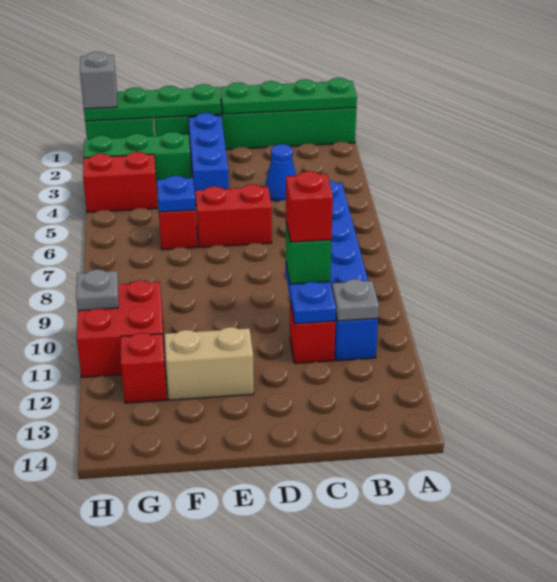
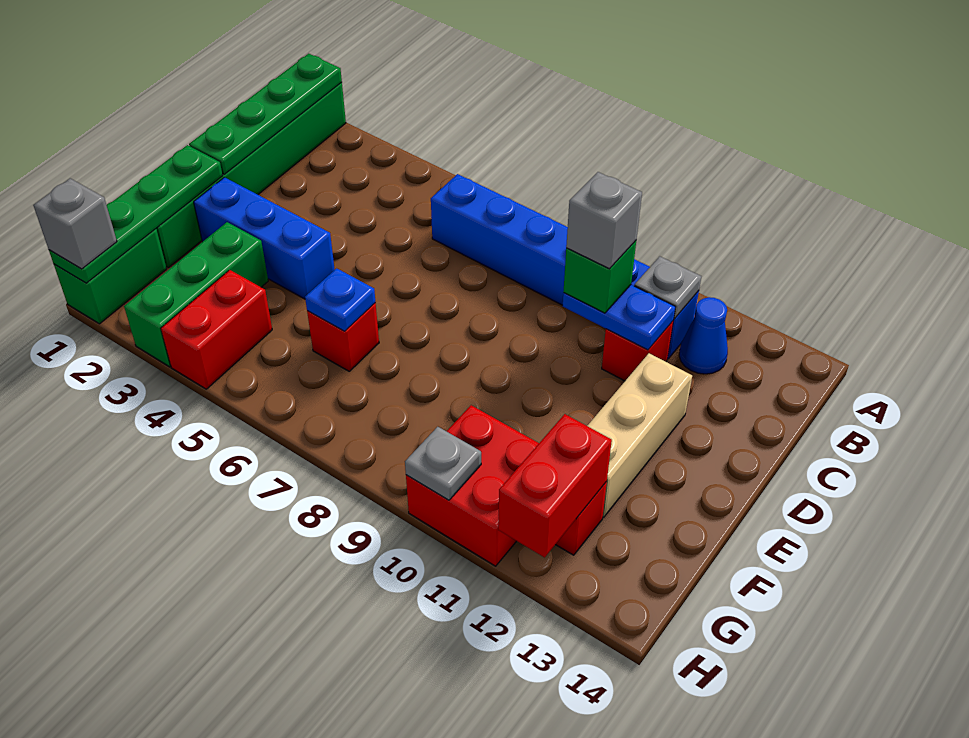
blue 1x1 cone [265,144,296,201] -> blue 1x1 cone moved to [679,297,728,374]
red 1x1 brick [286,171,333,242] -> grey 1x1 brick [566,172,642,269]
red 1x2 brick [195,184,272,247] -> red 1x2 brick moved to [498,414,612,557]
tan 1x2 brick [165,327,254,400] -> tan 1x3 brick [587,353,692,517]

